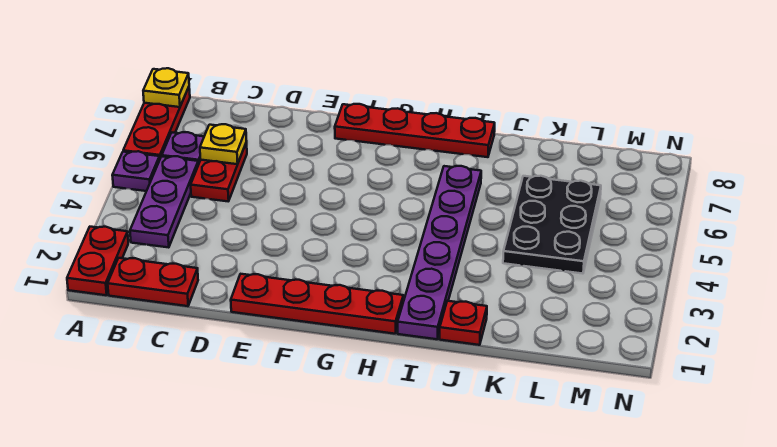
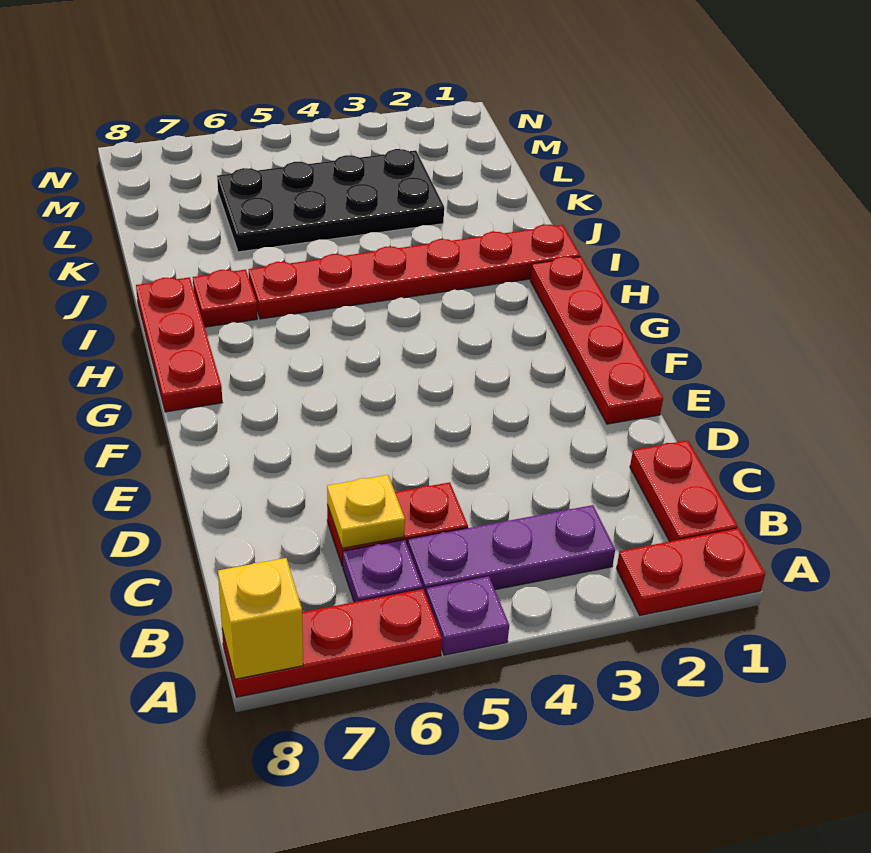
yellow 1x1 plate [143,68,189,107] -> yellow 1x1 brick [218,558,303,679]
red 1x4 plate [335,104,495,157] -> red 1x3 plate [136,277,222,412]
purple 1x6 plate [398,166,481,339] -> red 1x6 plate [249,225,580,319]
red 1x1 plate [440,301,487,345] -> red 1x1 plate moved to [193,270,257,327]
black 2x3 plate [503,176,601,274] -> black 2x4 plate [217,149,444,252]

